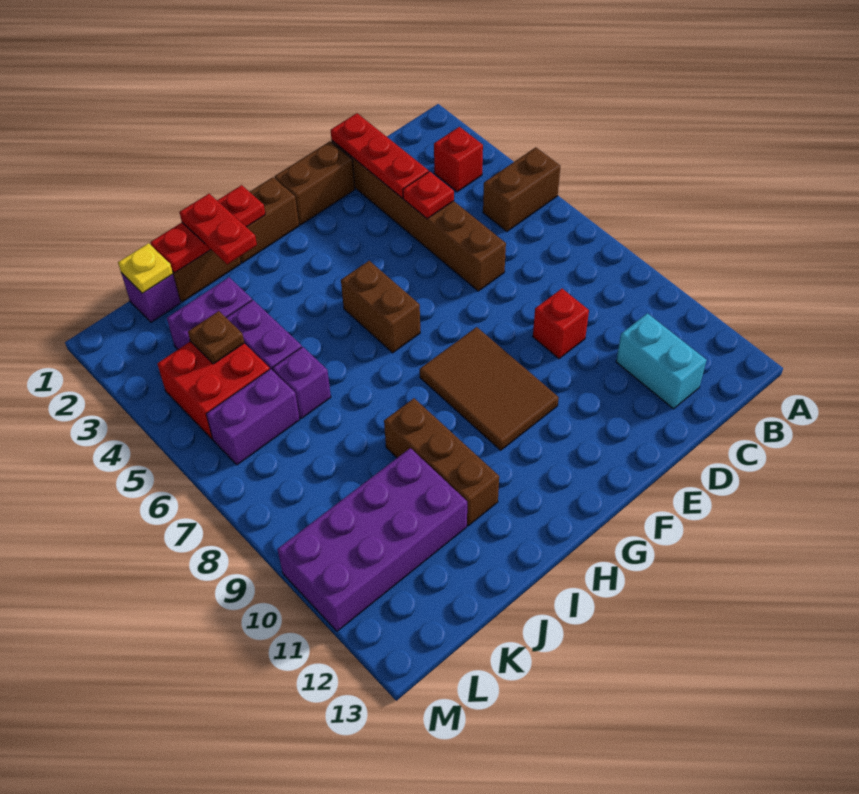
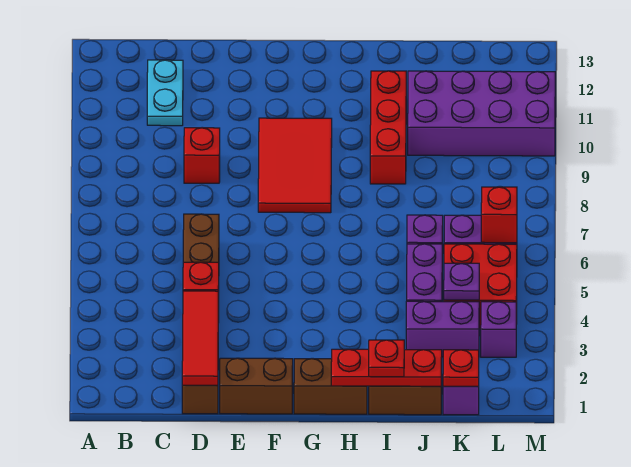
brown 1x2 brick [483,147,560,231] -> none
red 1x1 brick [434,127,483,192] -> red 1x1 brick moved to [481,187,517,243]
cyan 1x2 brick [616,313,706,409] -> cyan 1x2 plate [147,60,183,126]
red 1x3 plate [331,113,429,198] -> red 1x3 tile [182,291,218,385]
brown 2x3 tile [420,327,559,450] -> red 2x3 tile [258,118,332,213]
brown 1x2 brick [341,261,420,353] -> none
red 1x2 plate [179,194,257,264] -> red 1x1 plate [369,340,404,377]
brown 1x3 brick [384,398,499,526] -> red 1x3 brick [370,71,406,184]
yellow 1x1 plate [118,243,173,293] -> red 1x1 plate [443,350,479,386]
brown 1x1 plate [188,311,244,364] -> purple 1x1 plate [444,263,479,300]
none -> purple 1x1 brick [481,302,516,357]

